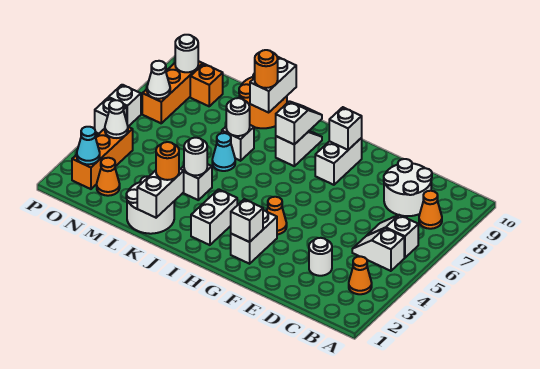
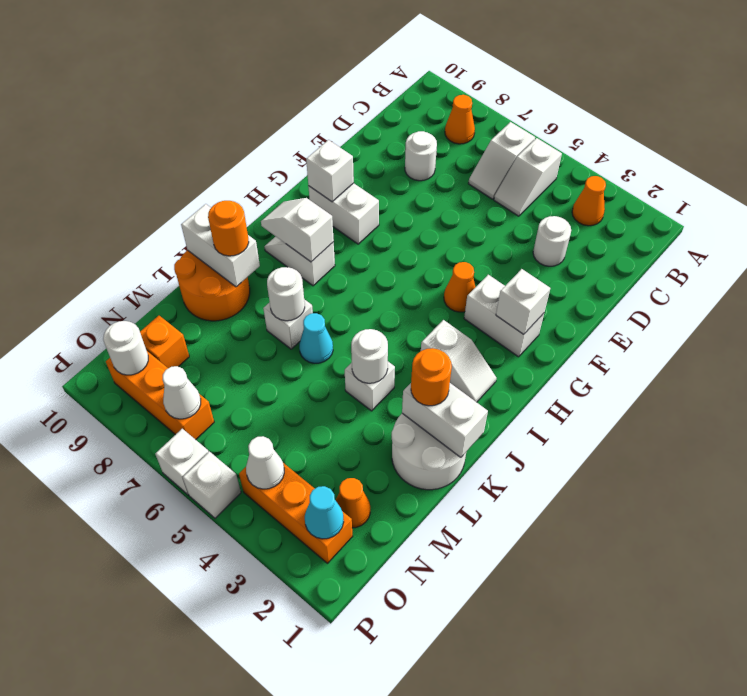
white 2x2 round brick [384,159,432,216] -> white 1x1 round brick [405,131,437,181]
white 1x2 brick [191,189,237,245] -> white 1x2 slope [421,320,496,402]

